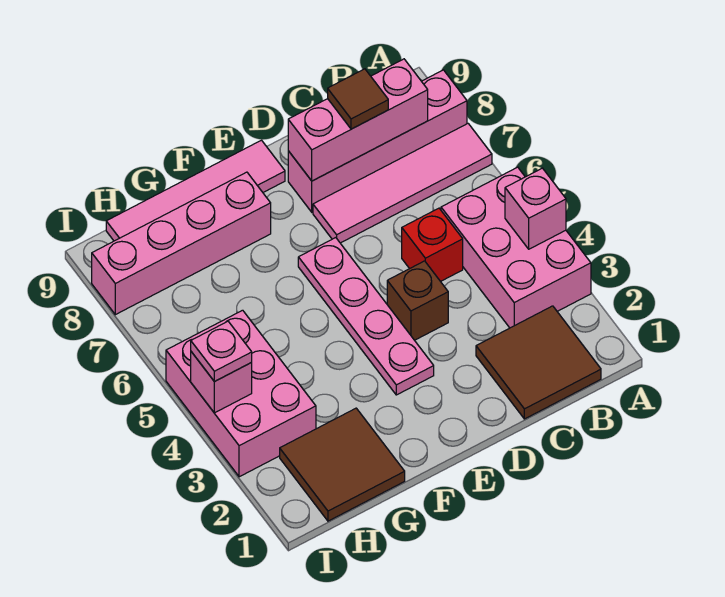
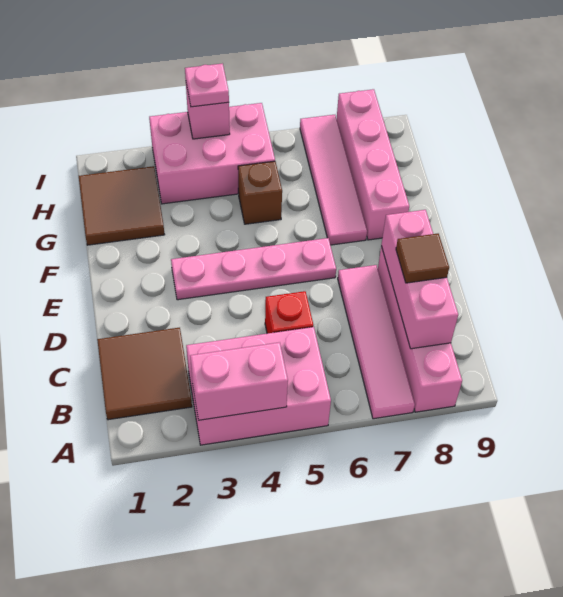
pink 1x1 brick [505,168,566,249] -> pink 1x2 brick [190,342,288,420]
brown 1x1 brick [387,261,448,340] -> brown 1x1 brick moved to [238,161,282,224]
pink 1x4 tile [106,140,285,241] -> pink 1x4 tile moved to [300,115,367,245]

